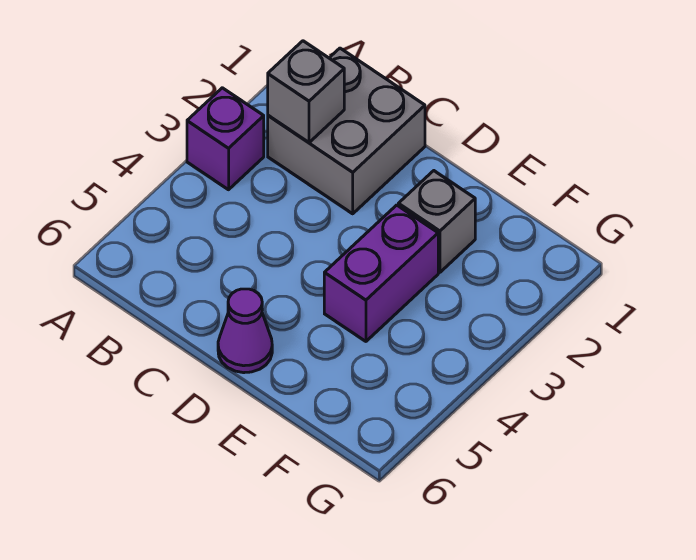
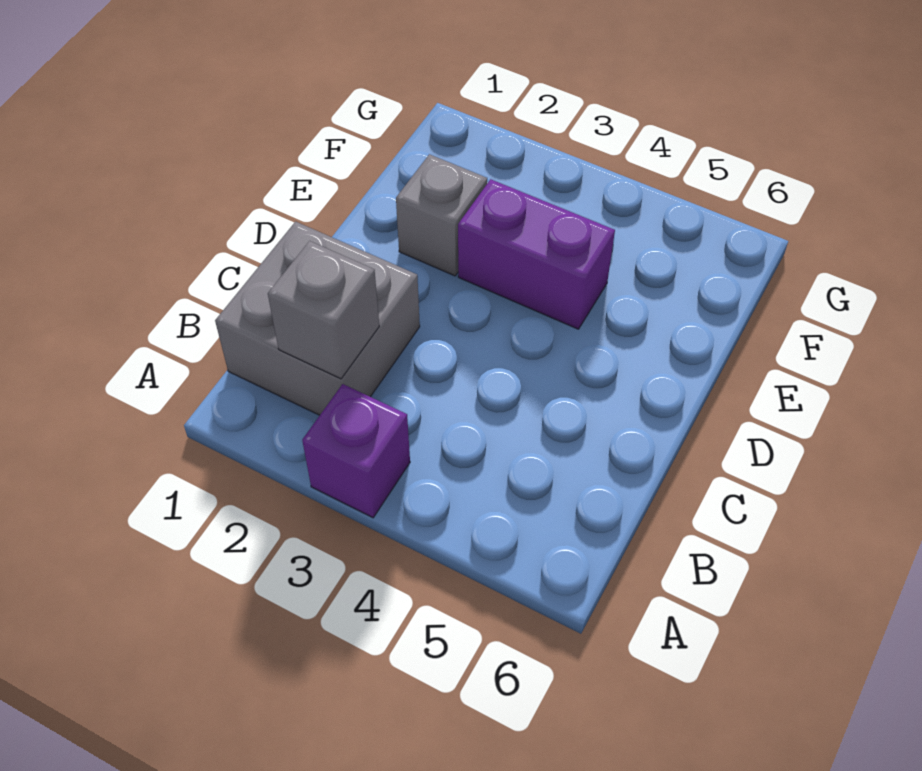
purple 1x1 cone [218,289,272,373] -> none

